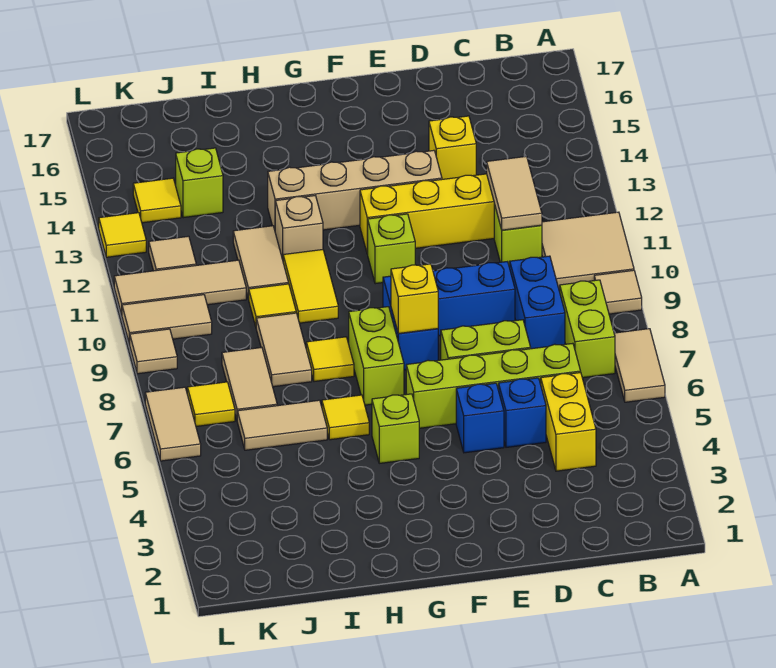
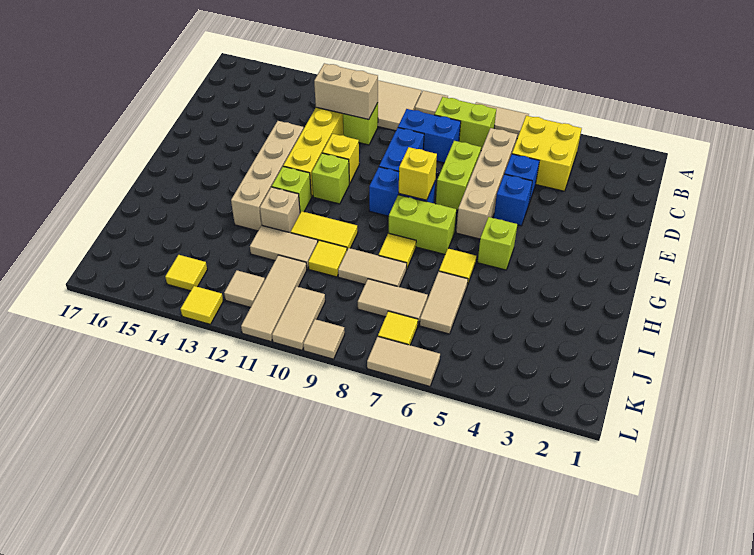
yellow 1x2 brick [541,373,596,471] -> yellow 2x2 brick [512,116,582,191]
lime 1x4 brick [406,343,581,428] -> tan 1x4 brick [456,128,517,239]
tan 1x2 tile [487,156,542,230] -> tan 1x2 brick [314,63,378,120]
yellow 1x1 brick [429,116,476,179] -> yellow 1x1 brick moved to [322,134,359,184]
lime 1x1 brick [176,148,223,218] -> lime 1x1 brick moved to [272,167,311,213]

